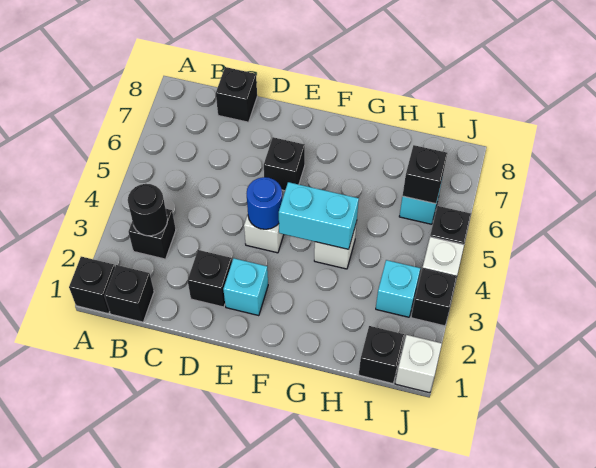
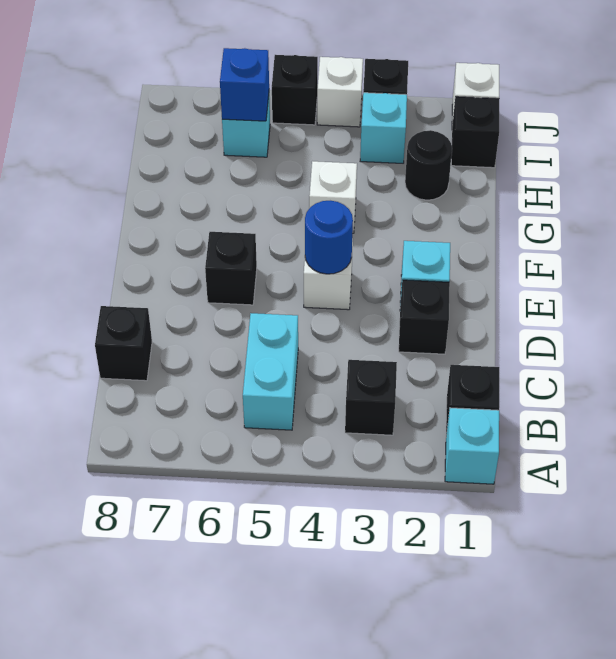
black 1x1 brick [69,257,115,314] -> cyan 1x1 brick [445,408,499,484]
black 1x1 round brick [128,184,168,236] -> black 1x1 round brick moved to [405,130,452,200]
cyan 1x2 brick [279,182,359,249] -> cyan 1x2 brick moved to [243,313,298,430]
black 1x1 brick [403,145,447,204] -> blue 1x1 brick [220,48,269,121]

